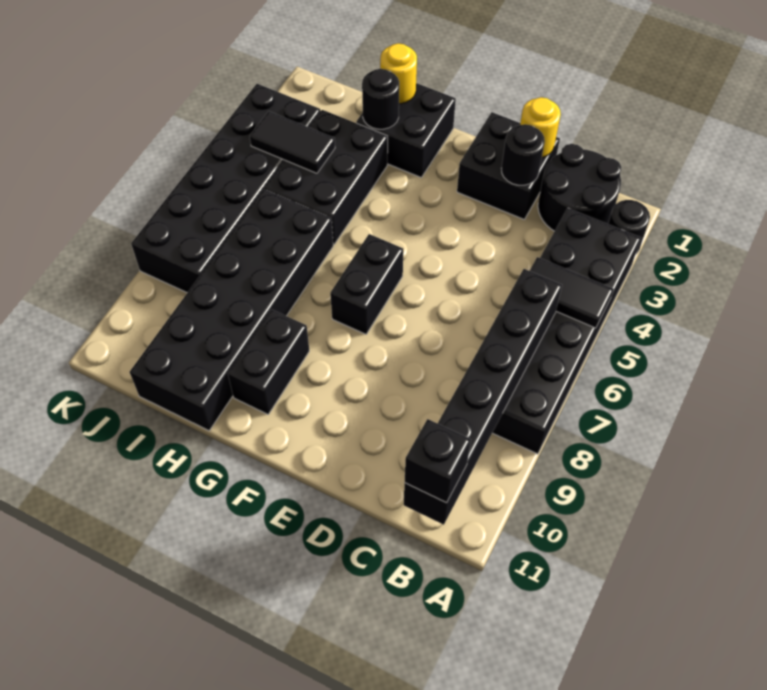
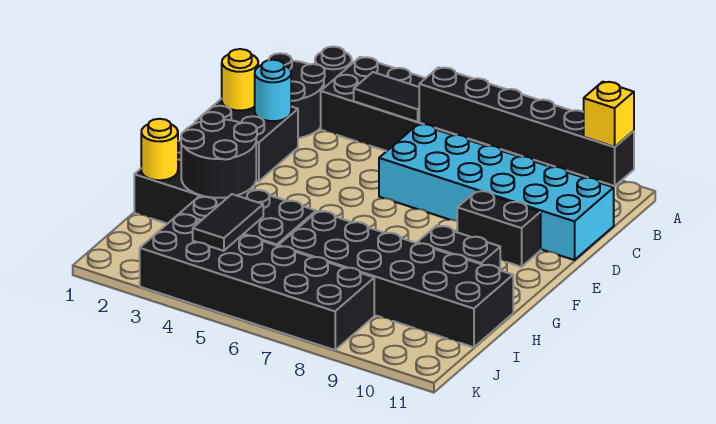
black 1x2 tile [530,257,614,328] -> black 1x2 tile turned to [354,72,419,122]
black 1x1 brick [405,419,471,503] -> yellow 1x1 brick [584,82,634,147]
none -> cyan 2x6 brick [379,124,614,260]
black 1x1 round brick [501,124,545,185] -> cyan 1x1 round brick [255,60,291,121]
black 1x2 brick [330,234,403,334] -> black 1x2 brick moved to [457,191,541,267]
black 1x1 round brick [362,69,399,129] -> black 2x2 round brick [181,112,257,198]

